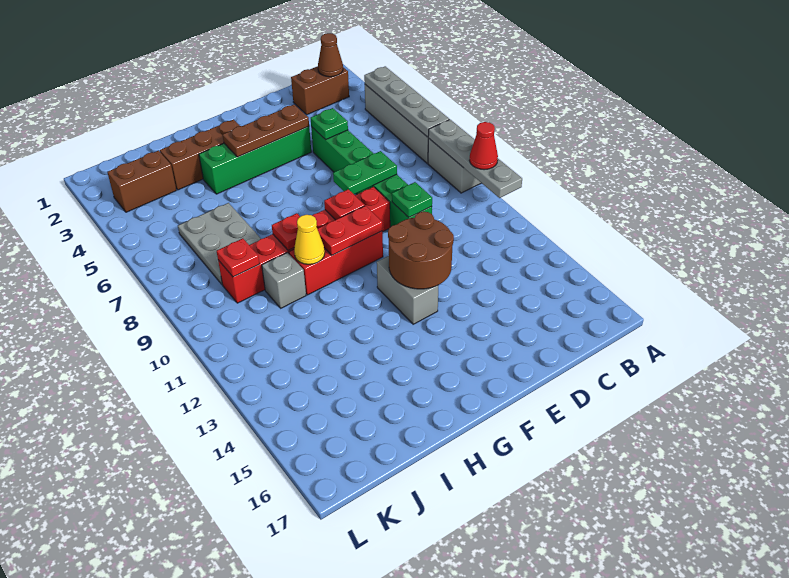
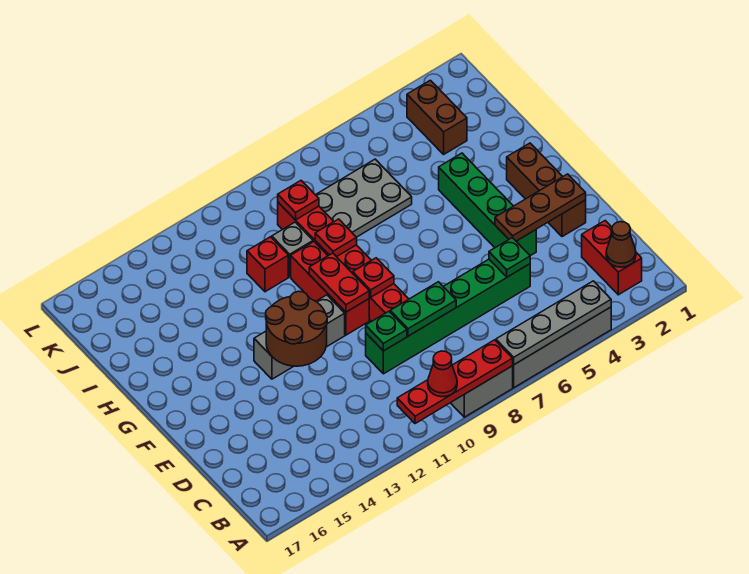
grey 1x4 plate [428,120,522,198] -> red 1x4 plate [397,340,513,424]
brown 1x2 brick [291,66,349,115] -> red 1x2 brick [582,221,642,295]
green 1x2 plate [333,151,397,194] -> green 1x2 plate turned to [390,282,456,336]
brown 1x3 plate [223,104,309,157] -> brown 1x3 plate turned to [495,174,586,241]
grey 1x2 brick [377,256,439,324] -> grey 1x3 brick [254,295,345,379]
brown 1x3 brick [160,120,240,190] -> brown 1x3 brick moved to [507,143,586,237]
yellow 1x1 cone [294,215,325,264] -> none
none -> red 1x1 brick [247,237,288,292]

